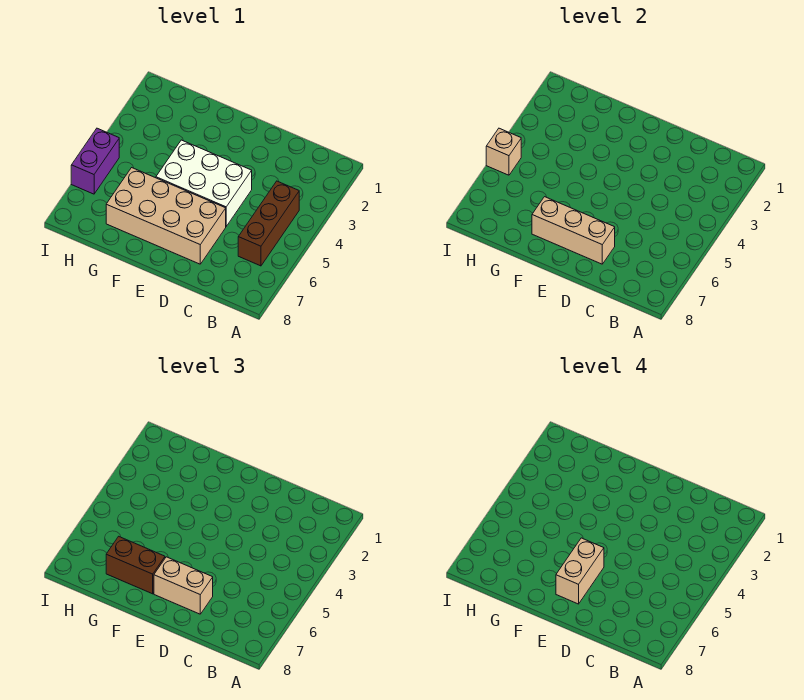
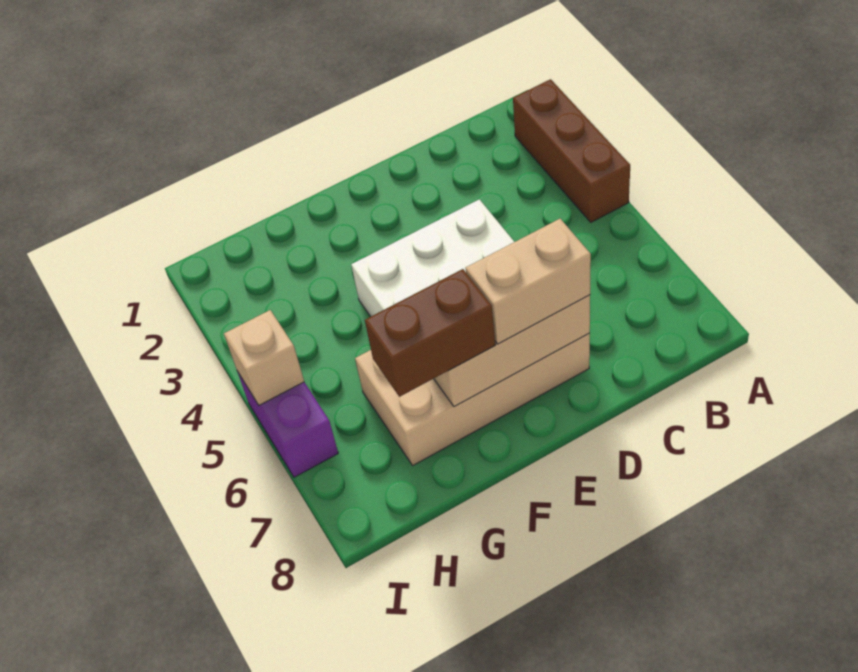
brown 1x3 brick [238,181,299,266] -> brown 1x3 brick moved to [513,79,630,222]
tan 1x2 brick [556,538,604,604] -> none

